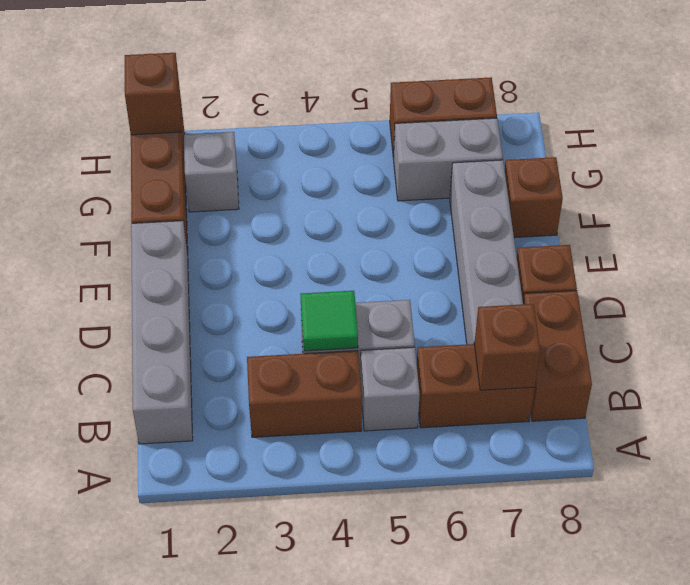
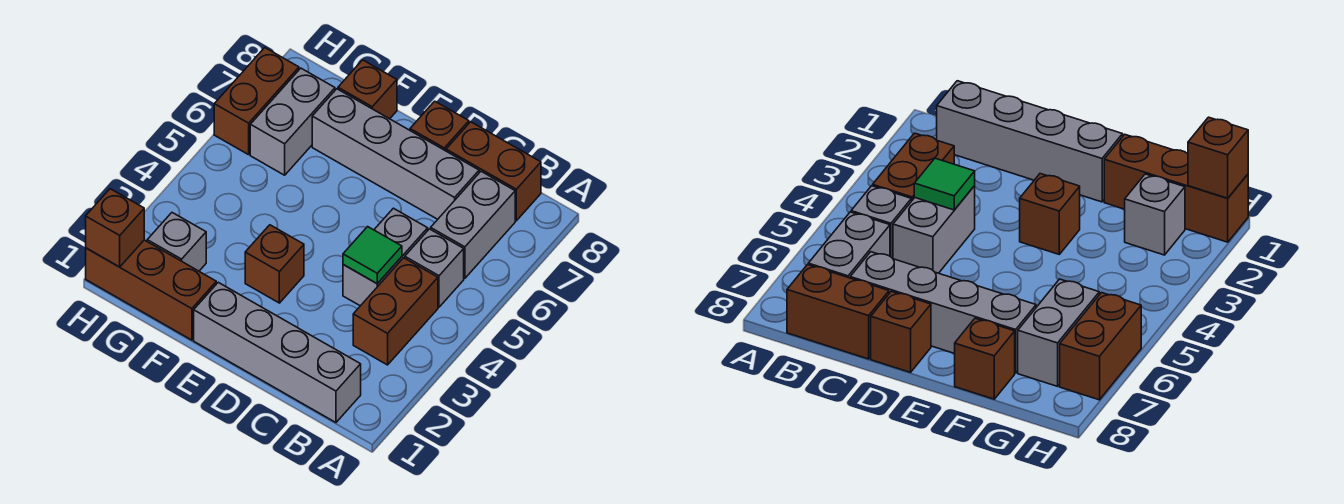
brown 1x2 brick [417,344,535,428] -> grey 1x2 brick [431,171,515,278]
brown 1x1 brick [474,304,540,390] -> brown 1x1 brick moved to [245,225,304,303]

